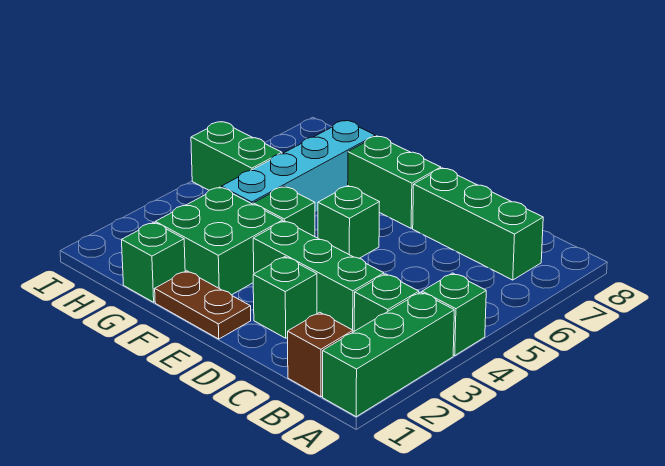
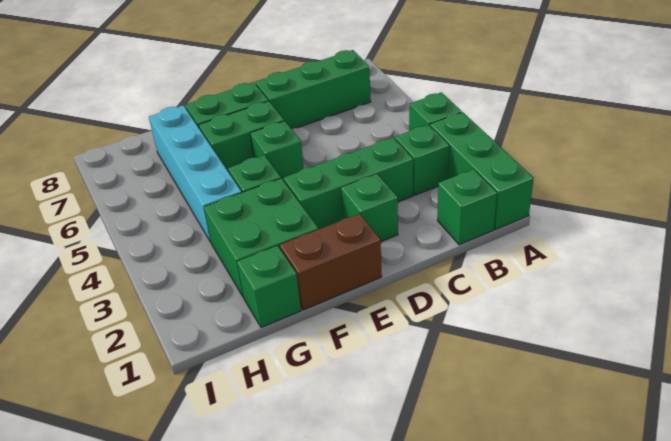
brown 1x1 brick [288,312,353,397] -> green 1x1 brick [437,169,497,245]
brown 1x2 plate [155,271,251,339] -> brown 1x2 brick [280,214,382,310]
green 1x2 brick [191,122,282,190] -> green 1x2 brick moved to [199,101,284,172]

